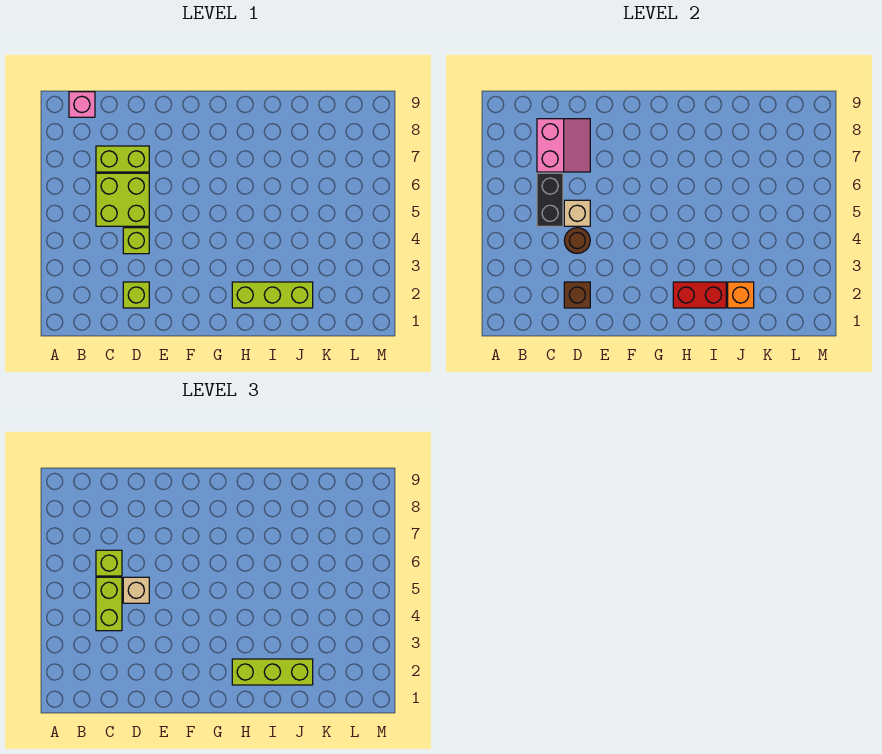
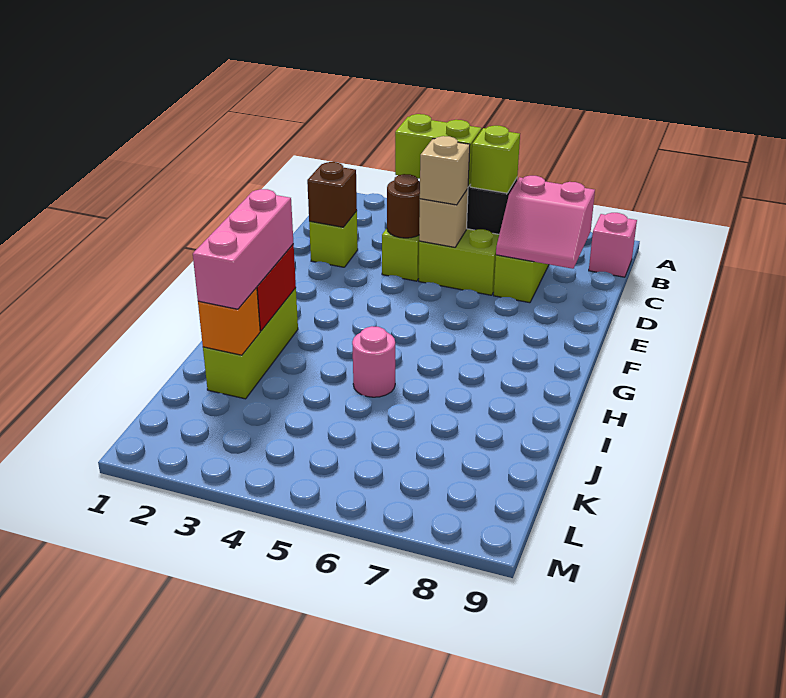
lime 1x3 brick [232,659,313,685] -> pink 1x3 brick [193,189,293,309]
none -> pink 1x1 round brick [352,326,395,397]

